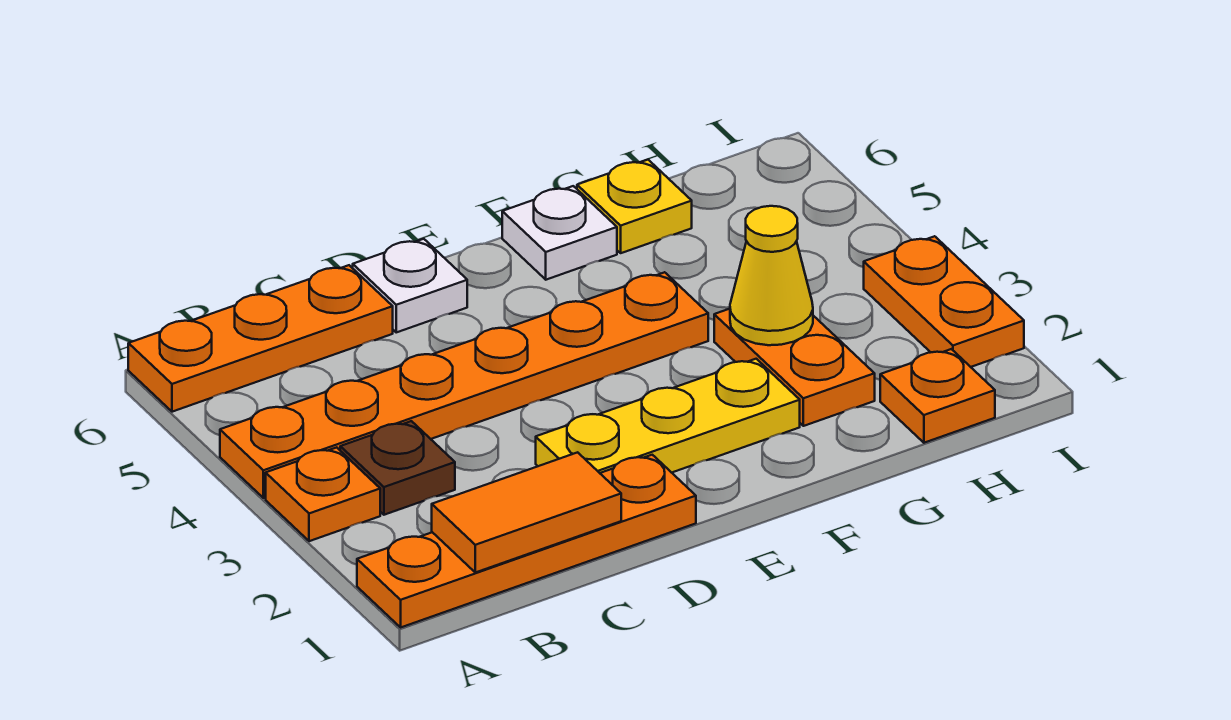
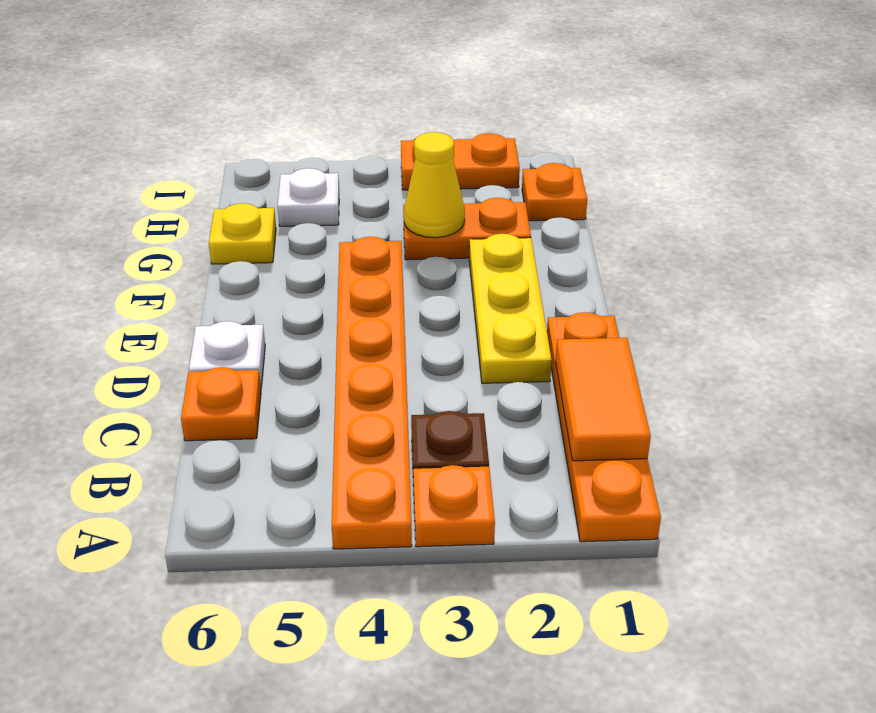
orange 1x3 plate [128,265,393,412] -> orange 1x1 plate [181,367,261,441]
white 1x1 plate [502,186,617,280] -> white 1x1 plate moved to [278,168,339,226]

